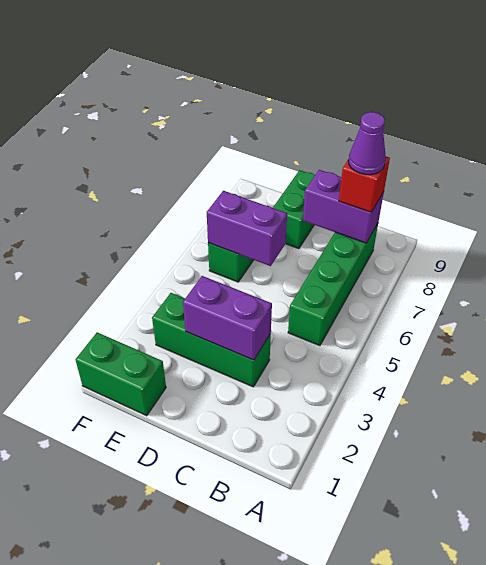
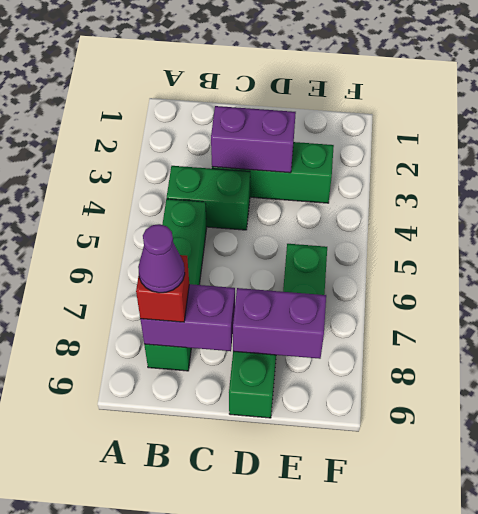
purple 1x2 brick [207,191,287,266] -> purple 1x2 brick moved to [233,288,326,359]
green 1x2 brick [76,332,166,416] -> green 1x2 brick moved to [167,166,250,230]

